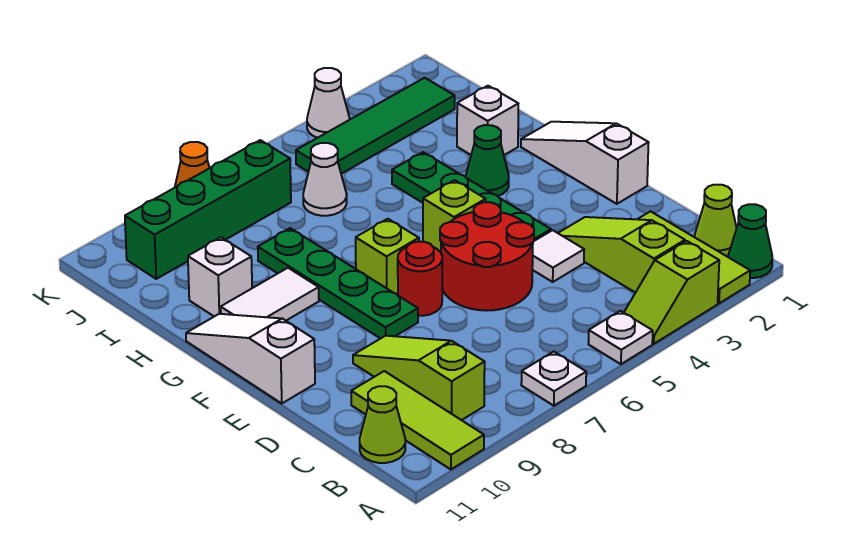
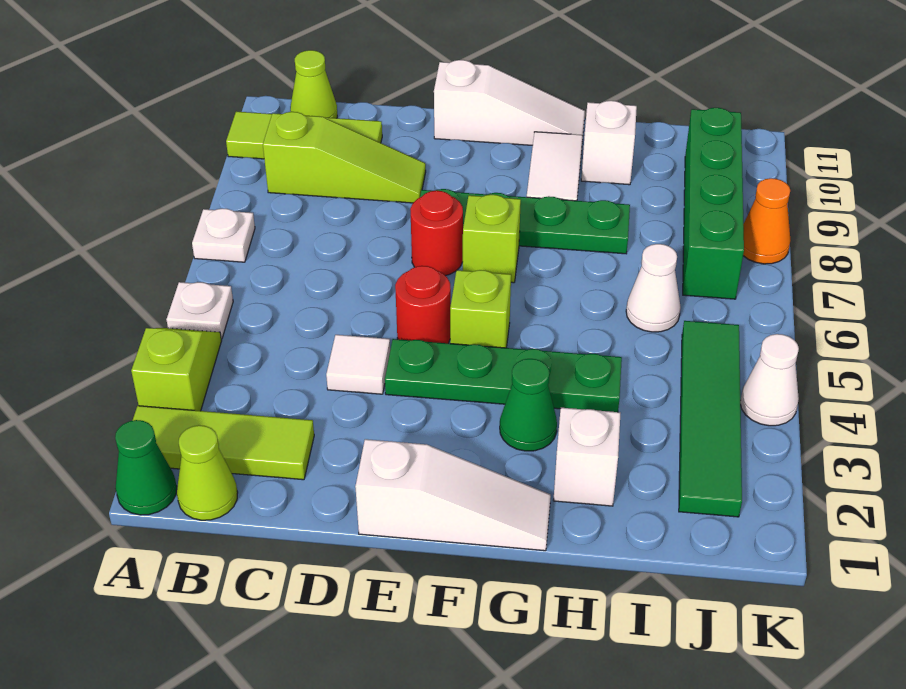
lime 1x3 slope [558,217,685,293] -> none
red 2x2 round brick [440,202,534,311] -> red 1x1 round brick [395,266,451,343]

